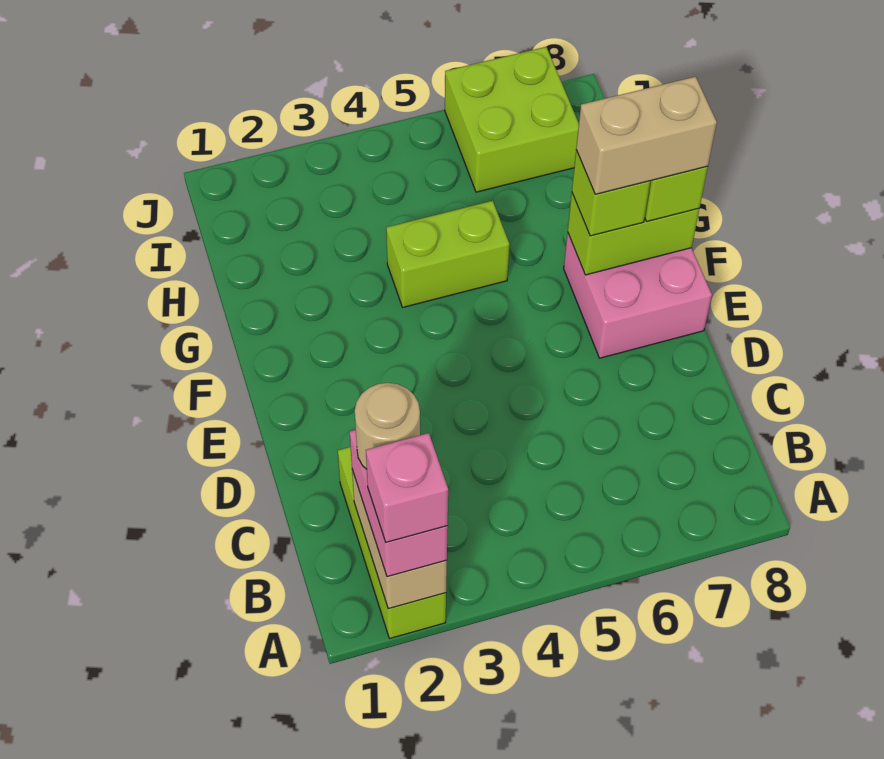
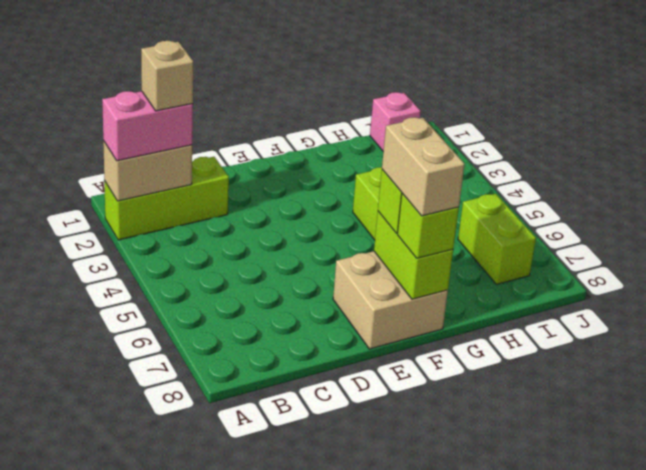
pink 1x1 brick [366,433,448,542] -> pink 1x1 brick moved to [370,92,421,151]
tan 1x1 round brick [355,383,420,469] -> tan 1x1 brick [141,41,193,111]
pink 2x2 brick [564,232,712,358] -> tan 2x2 brick [333,251,448,349]
lime 2x2 brick [445,47,579,192] -> lime 1x2 brick [458,194,536,284]

